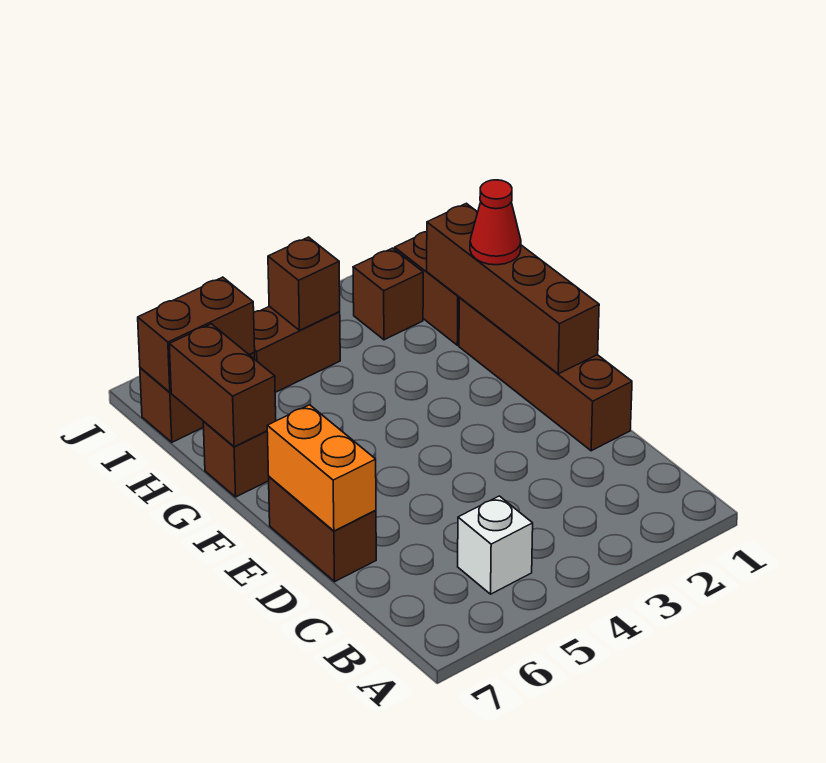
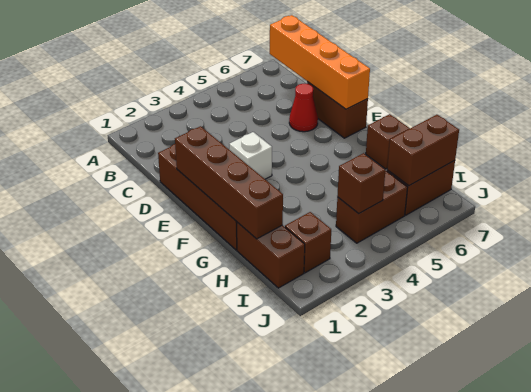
white 1x1 brick [458,496,533,594] -> white 1x1 brick moved to [229,132,272,179]
orange 1x2 brick [267,405,376,531] -> orange 1x4 brick [270,15,370,109]
red 1x1 cone [470,180,521,265] -> red 1x1 cone moved to [289,84,318,132]
brown 1x2 brick [169,324,276,447] -> none

